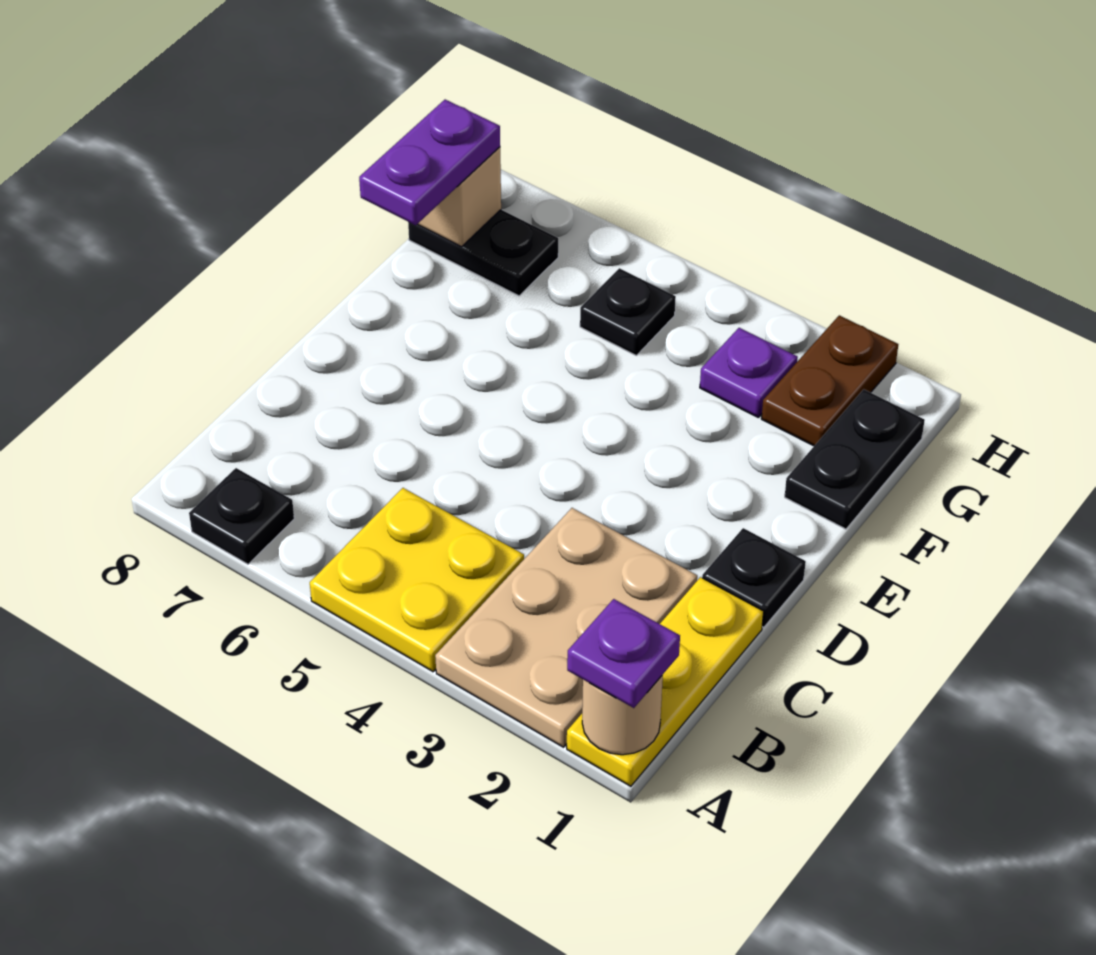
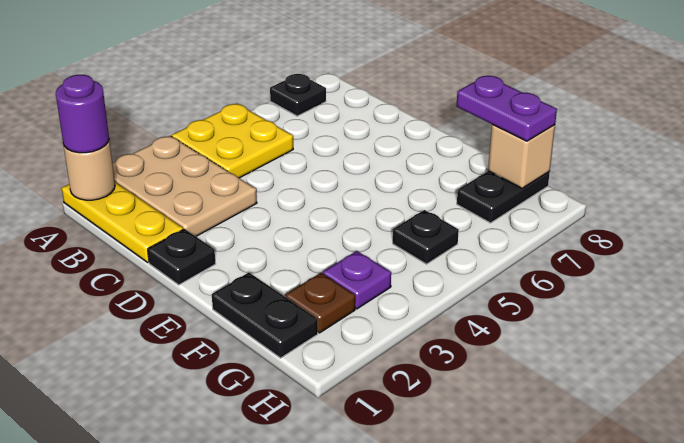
purple 1x1 plate [567,599,680,708] -> purple 1x1 round brick [56,75,109,153]
brown 1x2 plate [761,315,898,446] -> brown 1x1 plate [285,273,355,333]

